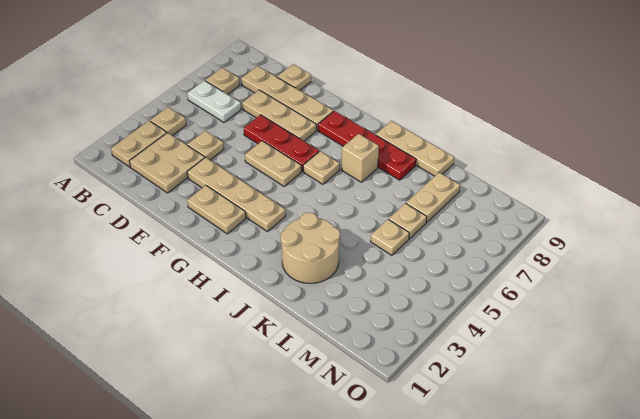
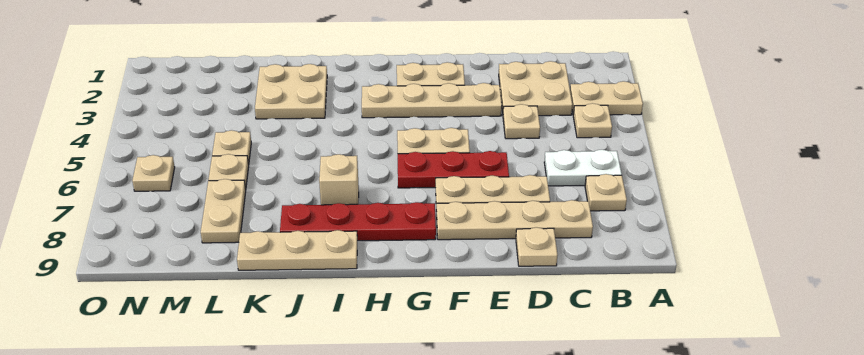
tan 1x2 plate [111,121,167,167] -> tan 1x2 plate turned to [570,81,643,115]
tan 1x1 plate [303,151,340,184] -> tan 1x1 plate moved to [132,155,175,191]
tan 2x2 round brick [280,213,340,283] -> tan 2x2 plate [255,64,327,119]

